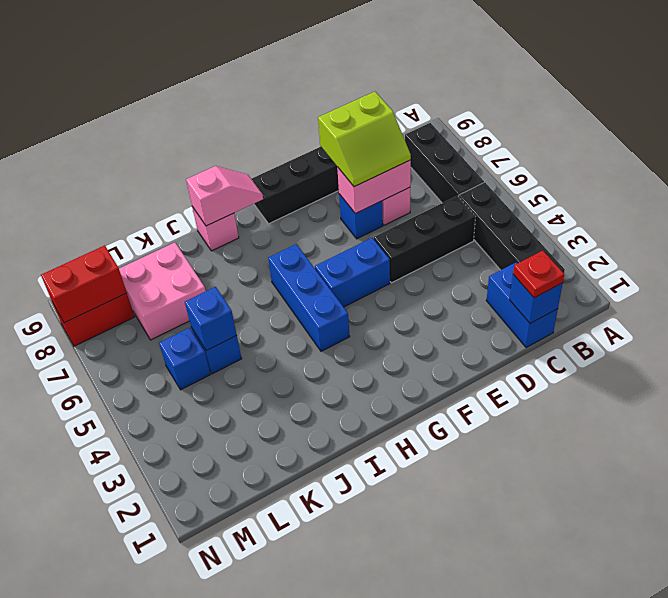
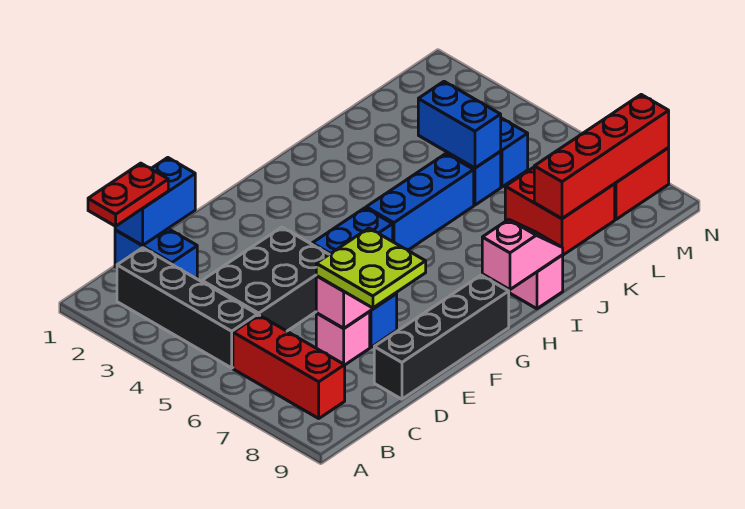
black 1x3 brick [405,123,484,203] -> red 1x3 brick [233,315,345,418]
blue 1x1 brick [510,275,563,323] -> blue 1x2 brick [115,158,195,245]
red 1x1 plate [513,251,564,298] -> red 1x2 plate [88,163,168,226]
black 1x3 brick [374,196,475,283] -> black 2x3 brick [202,227,329,331]
lime 2x2 slope [318,92,411,187] -> lime 2x2 plate [316,228,426,308]
blue 1x3 brick [268,244,350,351] -> blue 1x3 brick turned to [366,154,474,250]
pink 1x2 slope [186,166,263,226] -> pink 1x2 slope turned to [482,219,563,290]
blue 1x1 brick [185,287,237,351] -> blue 1x2 brick [418,82,501,168]
pink 2x2 brick [119,243,206,340] -> red 2x2 brick [505,167,615,255]
red 1x2 brick [41,245,127,323] -> red 1x4 brick [534,95,669,219]

